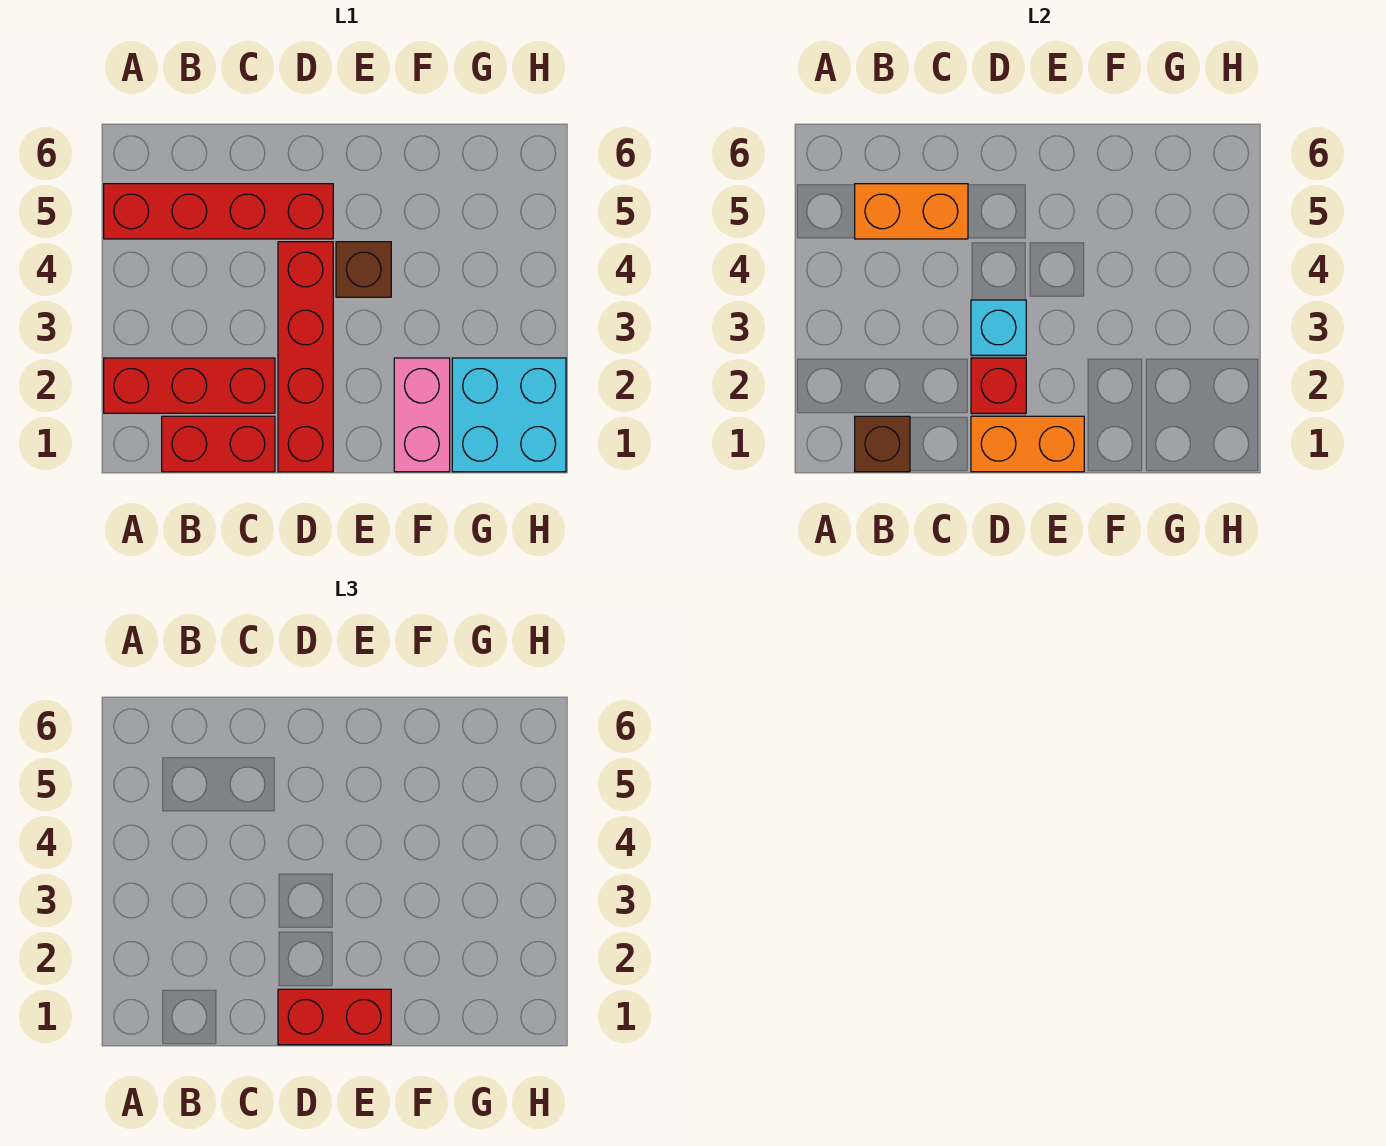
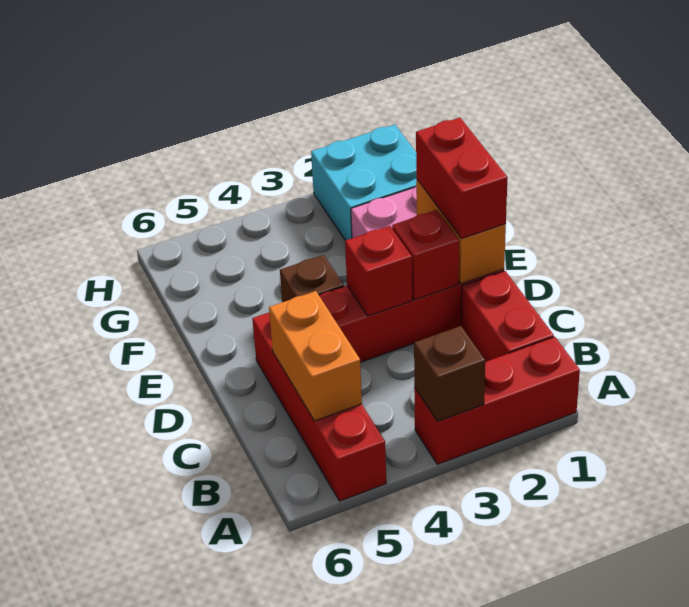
red 1x3 brick [104,358,275,413] -> red 1x3 brick turned to [414,337,580,464]
brown 1x1 brick [855,416,910,472] -> brown 1x1 brick moved to [414,326,485,422]
cyan 1x1 brick [971,300,1026,355] -> red 1x1 brick [345,226,412,316]

